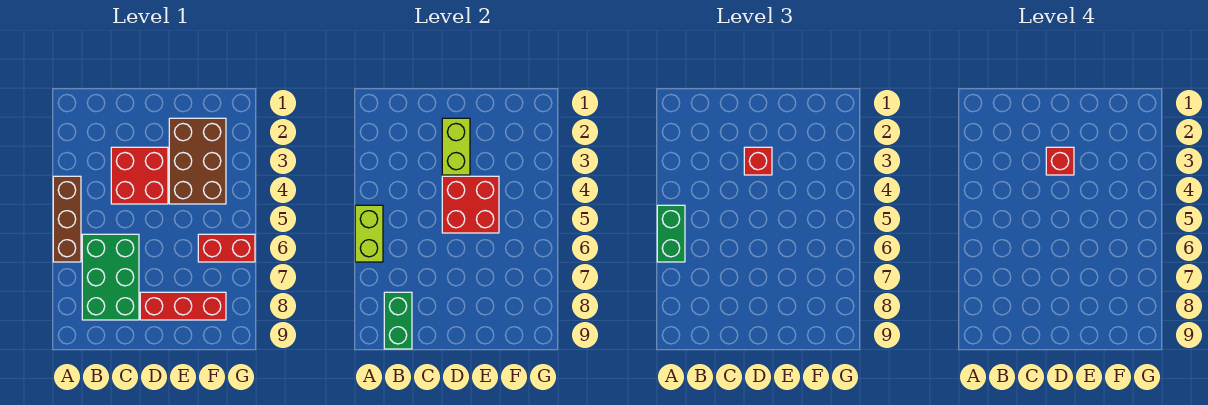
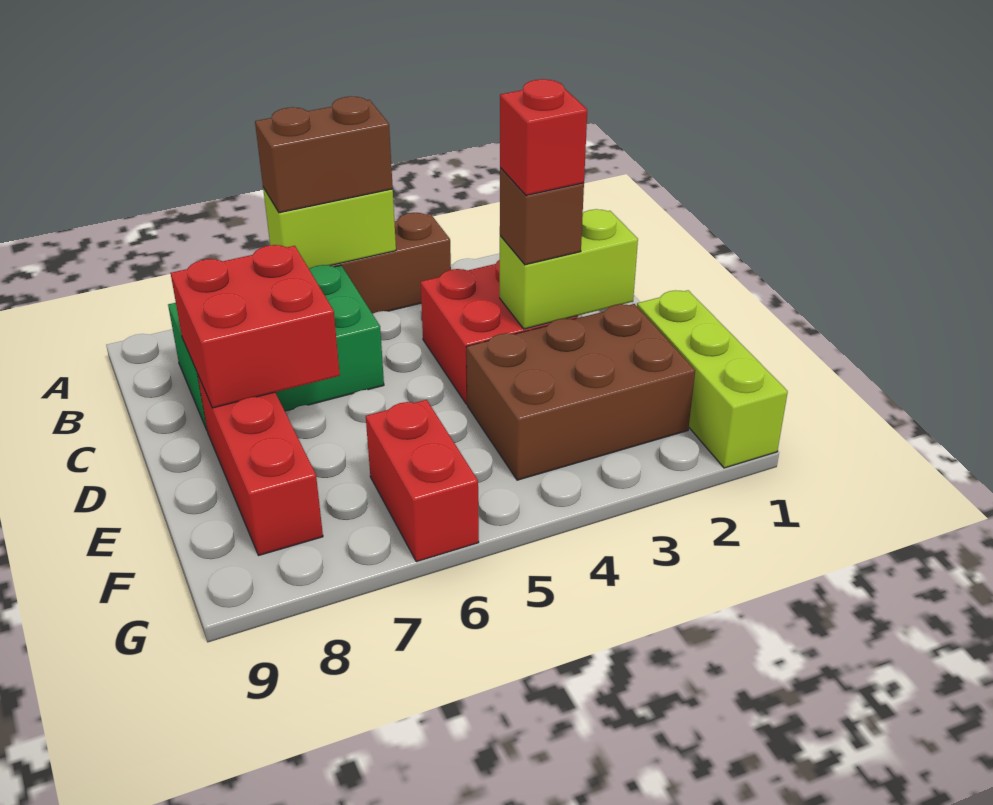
green 1x2 brick [657,205,685,262] -> brown 1x2 brick [255,96,393,213]
green 1x2 brick [384,292,412,349] -> none
red 1x1 brick [744,147,772,175] -> brown 1x1 brick [500,168,584,265]
red 2x2 brick [442,176,499,233] -> red 2x2 brick moved to [171,245,340,408]
none -> lime 1x3 brick [637,290,788,468]

